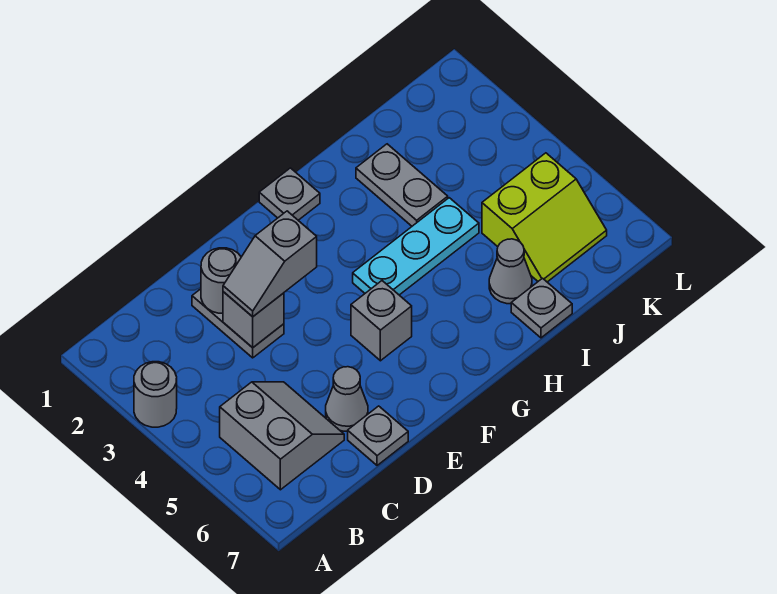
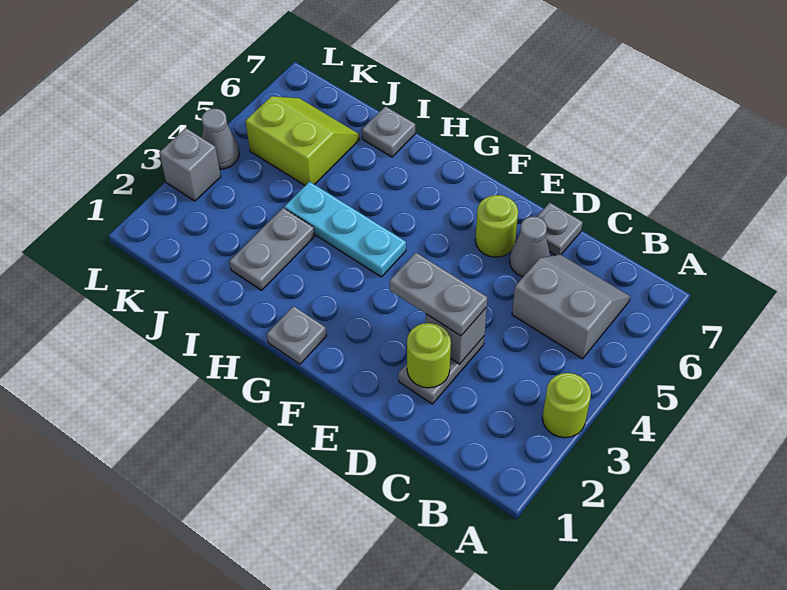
grey 1x1 round brick [134,362,177,427] -> lime 1x1 round brick [542,373,591,438]
grey 2x2 slope [220,382,344,490] -> grey 2x2 slope turned to [512,254,630,359]
grey 1x1 round brick [201,248,241,313] -> lime 1x1 round brick [407,323,451,388]
grey 1x2 slope [223,211,317,317] -> grey 1x2 plate [390,253,487,336]
none -> lime 1x1 round brick [475,195,518,257]
grey 1x1 brick [351,281,412,361] -> grey 1x1 brick moved to [159,128,221,201]
grey 1x1 cone [489,239,532,304] -> grey 1x1 cone moved to [202,109,239,169]

